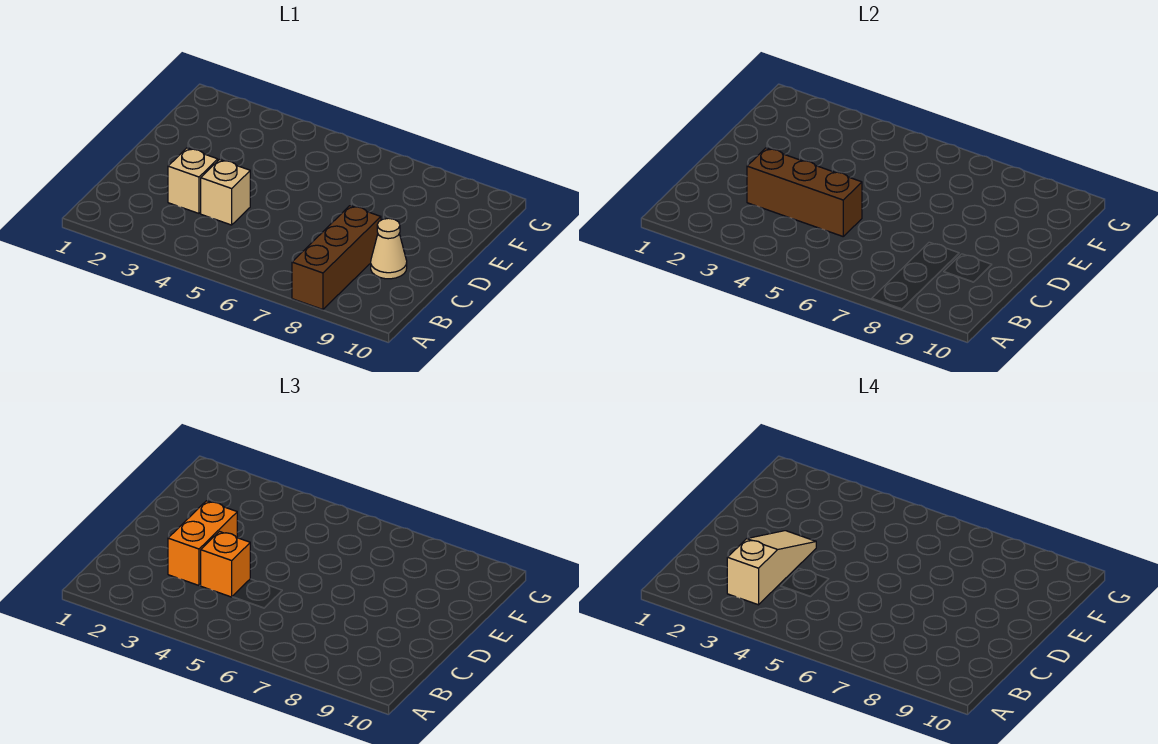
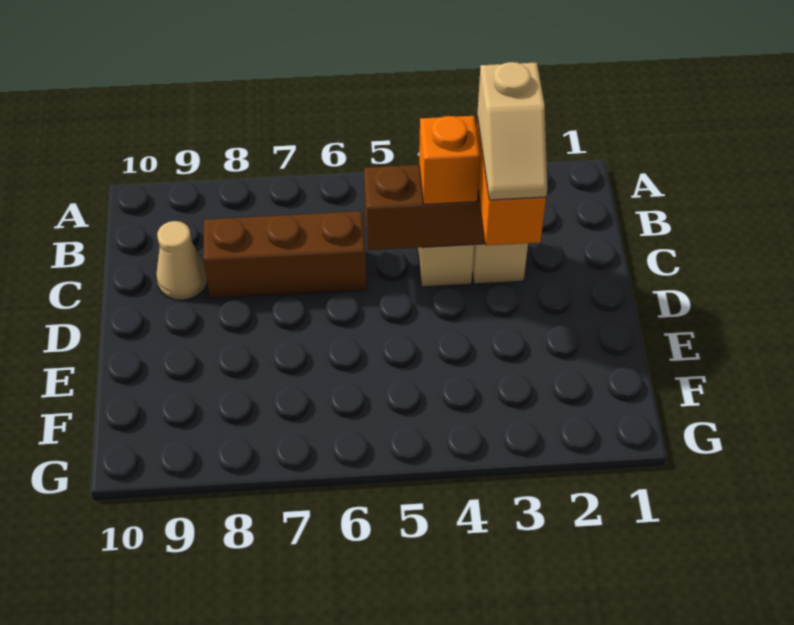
brown 1x3 brick [292,206,381,309] -> brown 1x3 brick turned to [203,211,366,299]
tan 1x3 slope [727,531,816,605] -> tan 1x2 slope [477,62,547,200]

